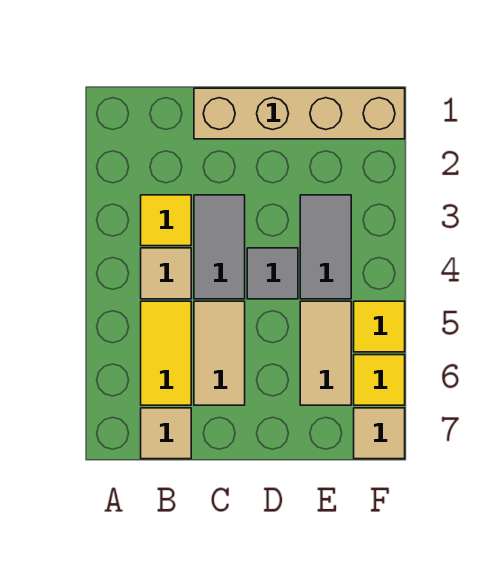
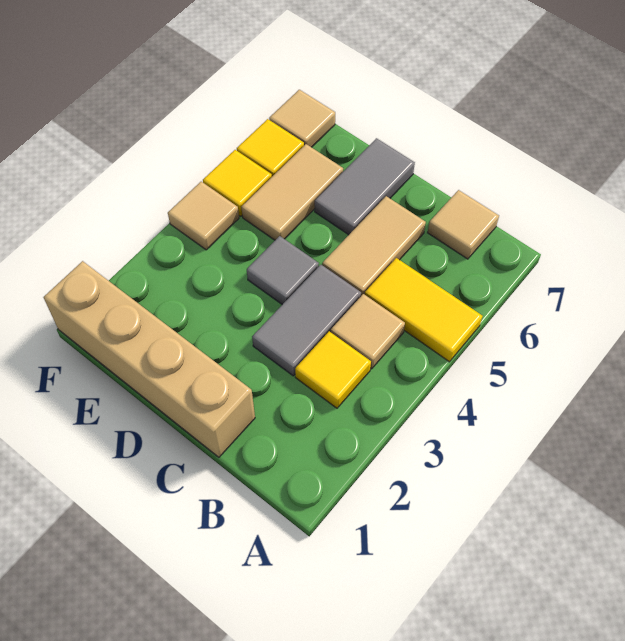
yellow 1x2 tile [141,301,191,405] -> yellow 1x2 tile turned to [365,258,483,362]
grey 1x2 tile [300,195,351,299] -> grey 1x2 tile moved to [315,138,415,235]
none -> tan 1x1 tile [168,182,239,250]

